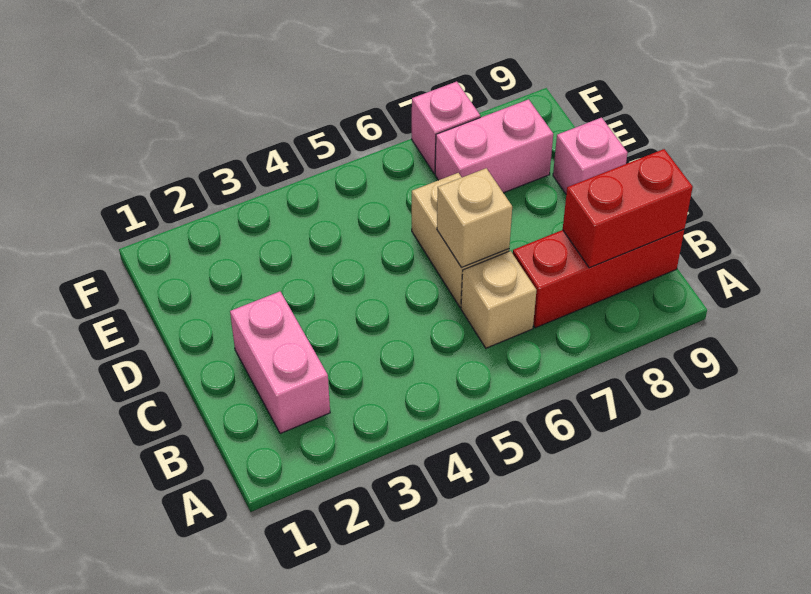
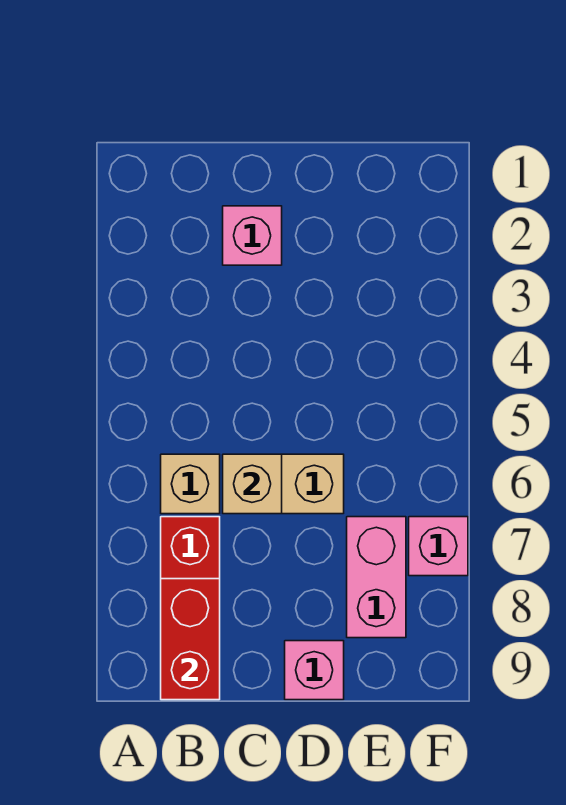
pink 1x2 brick [230,291,330,434] -> pink 1x1 brick [223,206,282,265]

